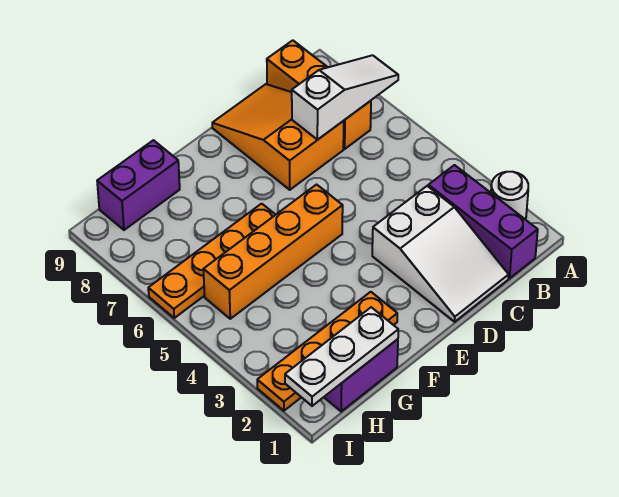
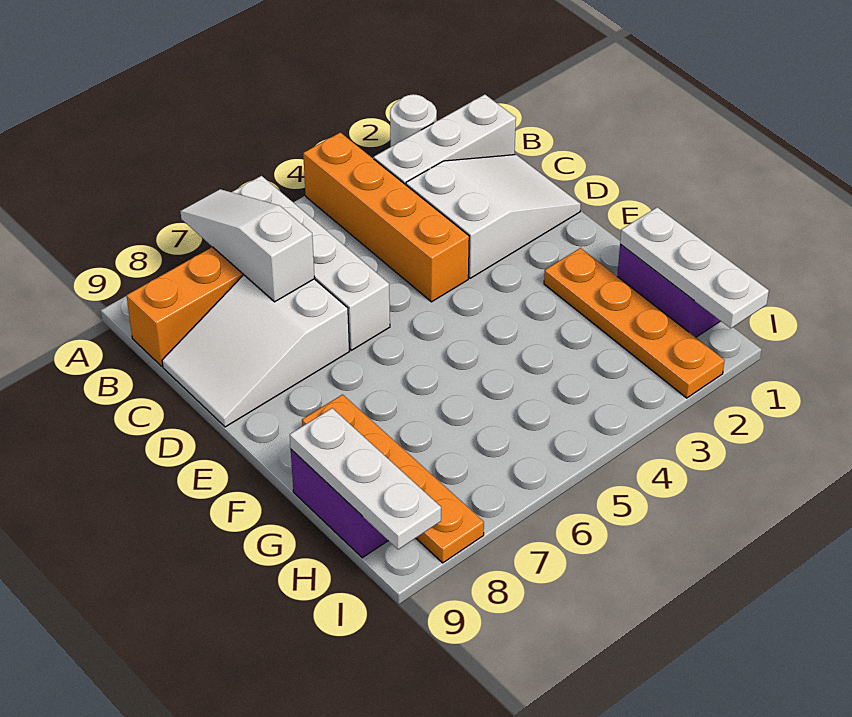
none -> white 1x4 brick [232,176,390,350]
purple 1x3 brick [428,165,538,278] -> white 1x3 brick [374,95,516,185]
orange 2x3 slope [212,84,344,190] -> white 2x3 slope [162,275,349,427]
orange 1x4 brick [203,185,343,319] -> orange 1x4 brick moved to [303,132,469,302]
orange 1x4 plate [148,204,275,318] -> orange 1x4 plate moved to [302,395,484,563]
none -> white 1x3 plate [290,408,441,550]

